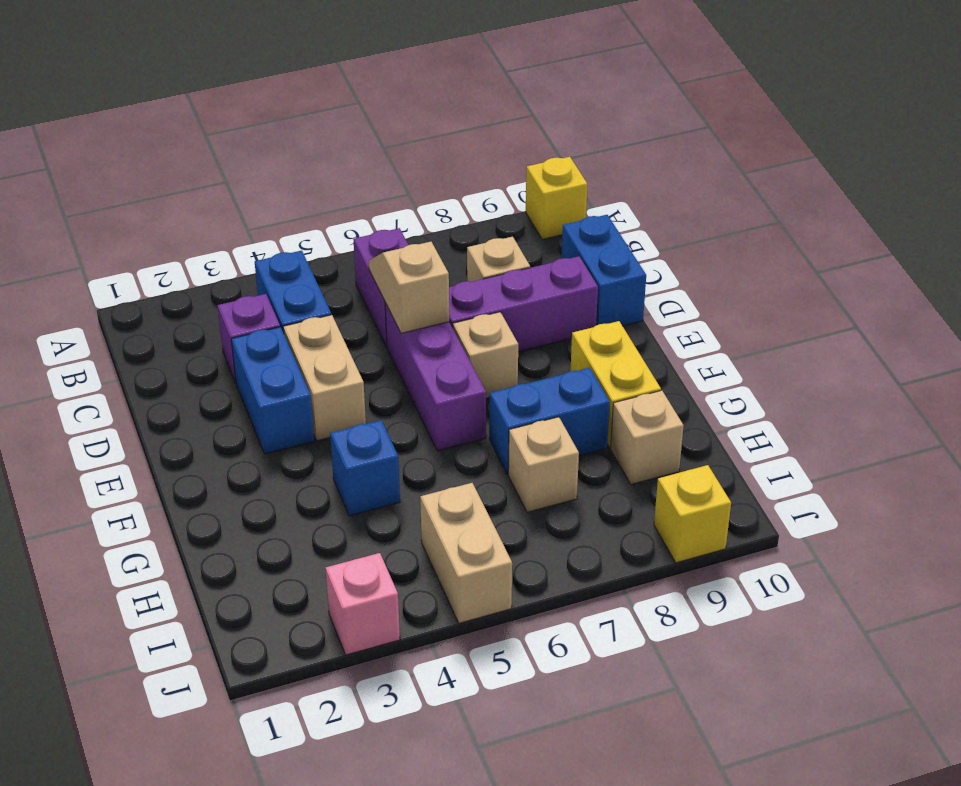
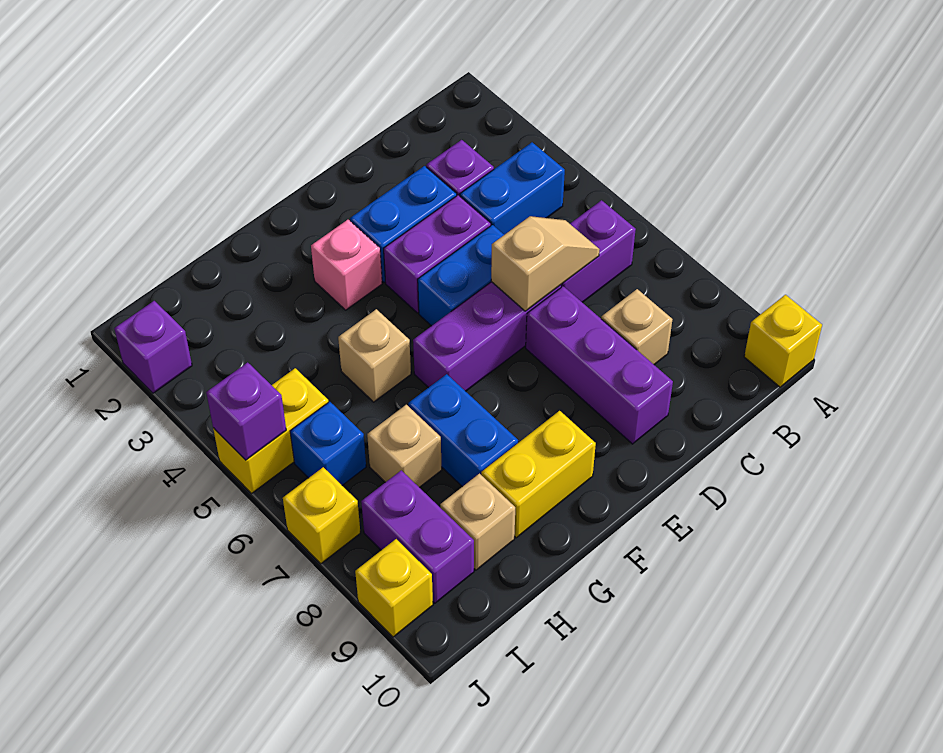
blue 1x2 brick [562,215,646,326] -> blue 1x2 brick moved to [418,225,504,326]
tan 1x2 brick [283,315,366,441] -> purple 1x2 brick [384,195,491,313]
tan 1x1 brick [453,312,518,398] -> tan 1x1 brick moved to [338,309,411,402]
blue 1x1 brick [330,420,400,516] -> blue 1x1 brick moved to [290,402,366,485]
tan 1x2 brick [420,483,512,623] -> yellow 1x2 brick [213,368,328,493]
none -> purple 1x2 brick [361,470,474,603]
none -> purple 1x1 brick [114,301,192,393]
pink 1x1 brick [325,553,400,655] -> pink 1x1 brick moved to [311,220,382,310]
none -> purple 1x1 brick [206,362,286,460]
none -> yellow 1x1 brick [283,467,360,564]

